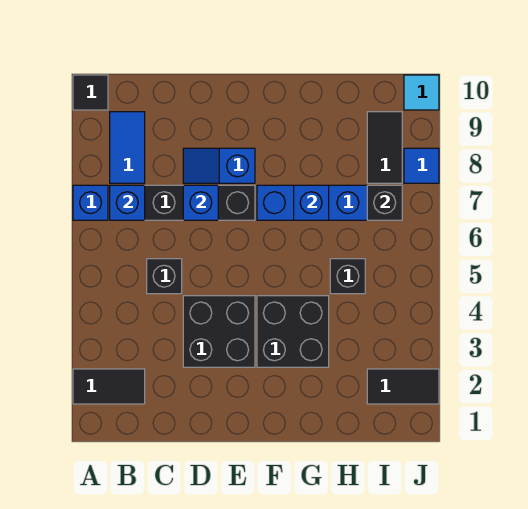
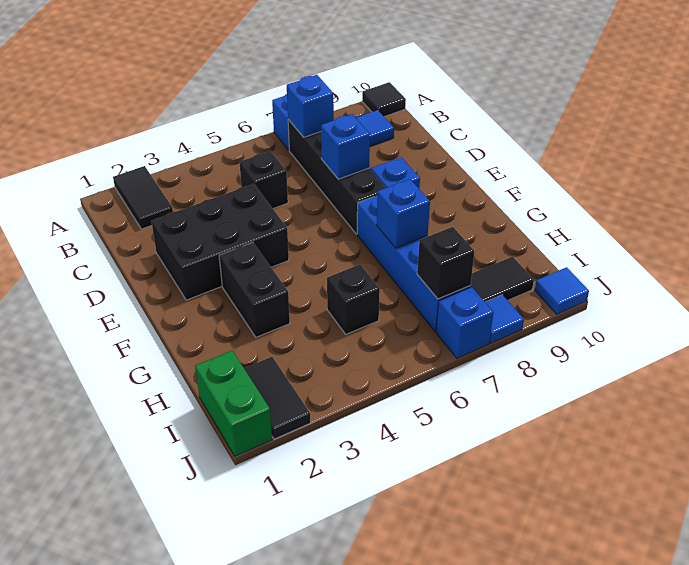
black 2x2 brick [183,296,255,367] -> black 2x3 brick [151,184,289,300]
black 2x2 brick [257,296,329,367] -> black 1x2 brick [219,243,290,337]
none -> green 1x2 brick [195,351,272,456]
none -> blue 1x1 brick [436,287,493,358]
cyan 1x1 tile [404,75,439,110] -> blue 1x1 tile [535,267,589,314]

